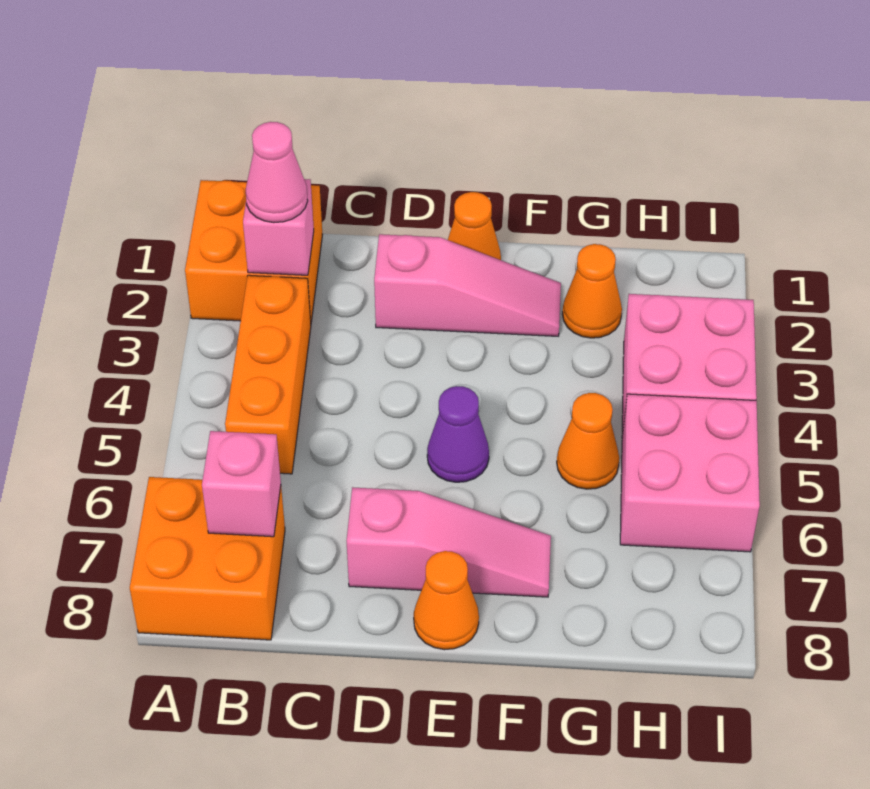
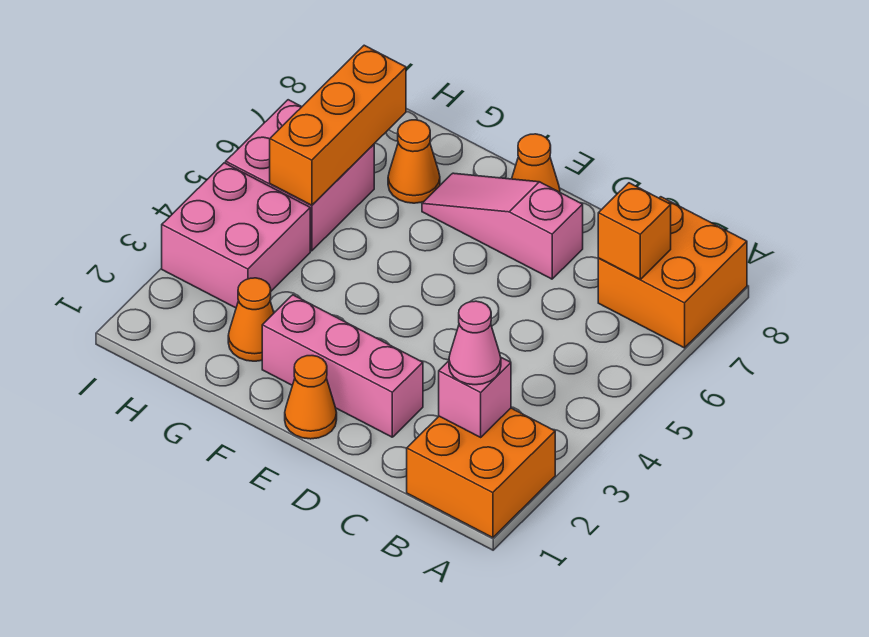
orange 1x3 brick [225,275,311,474] -> orange 1x3 brick moved to [270,45,406,205]
pink 1x1 brick [202,431,281,537] -> orange 1x1 brick [598,183,671,279]
pink 1x3 slope [374,234,561,336] -> pink 1x3 brick [262,295,423,437]
purple 1x1 cone [427,386,489,482] -> none
orange 1x1 cone [557,393,619,489] -> orange 1x1 cone moved to [388,120,440,203]

